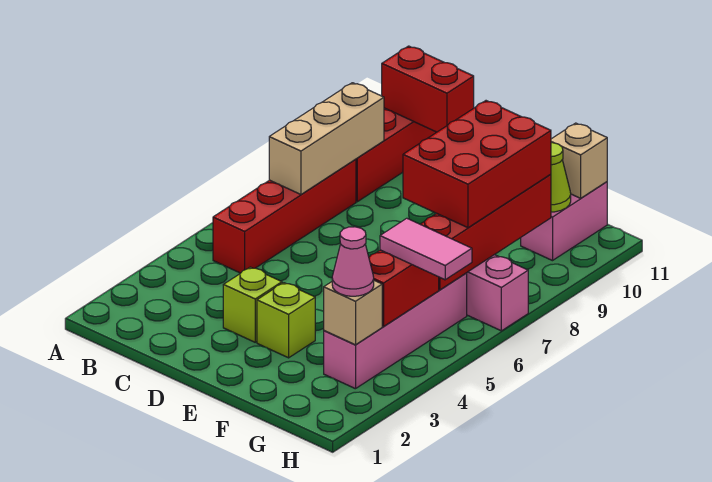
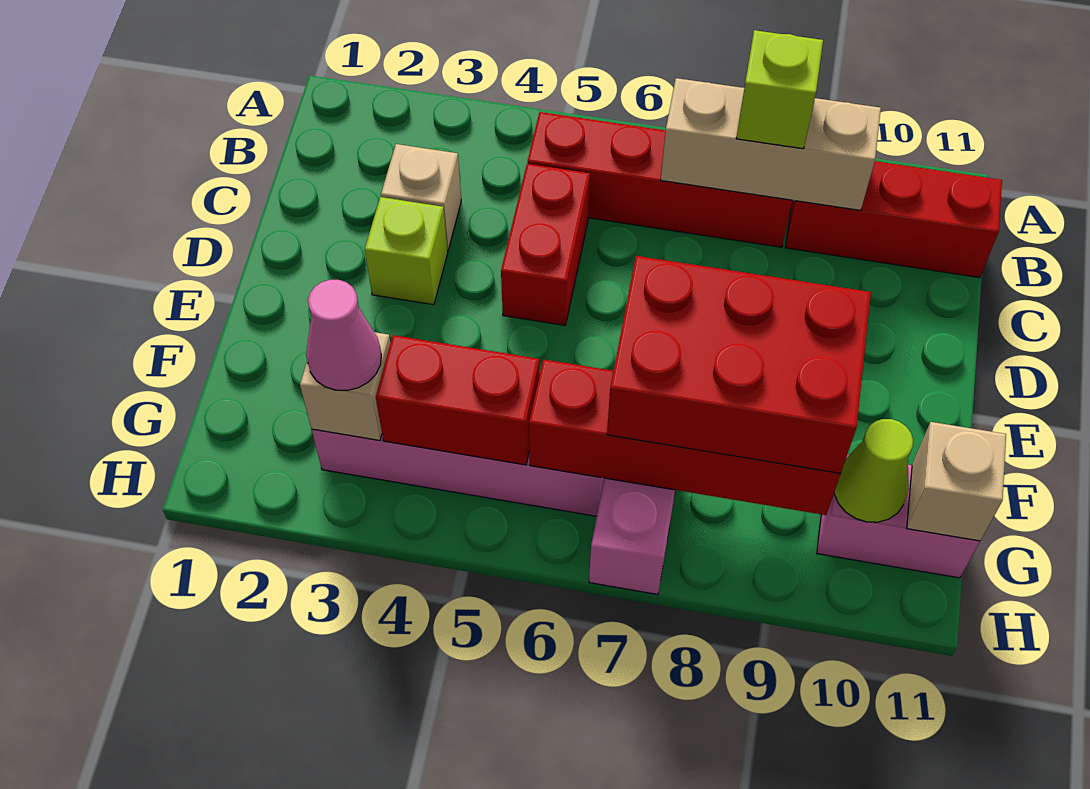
red 1x2 brick [382,46,474,132] -> red 1x2 brick moved to [501,164,590,325]
none -> tan 1x1 brick [381,144,461,250]
lime 1x1 brick [257,283,315,358] -> lime 1x1 brick moved to [736,30,823,149]
pink 1x2 tile [380,218,472,280] -> none

